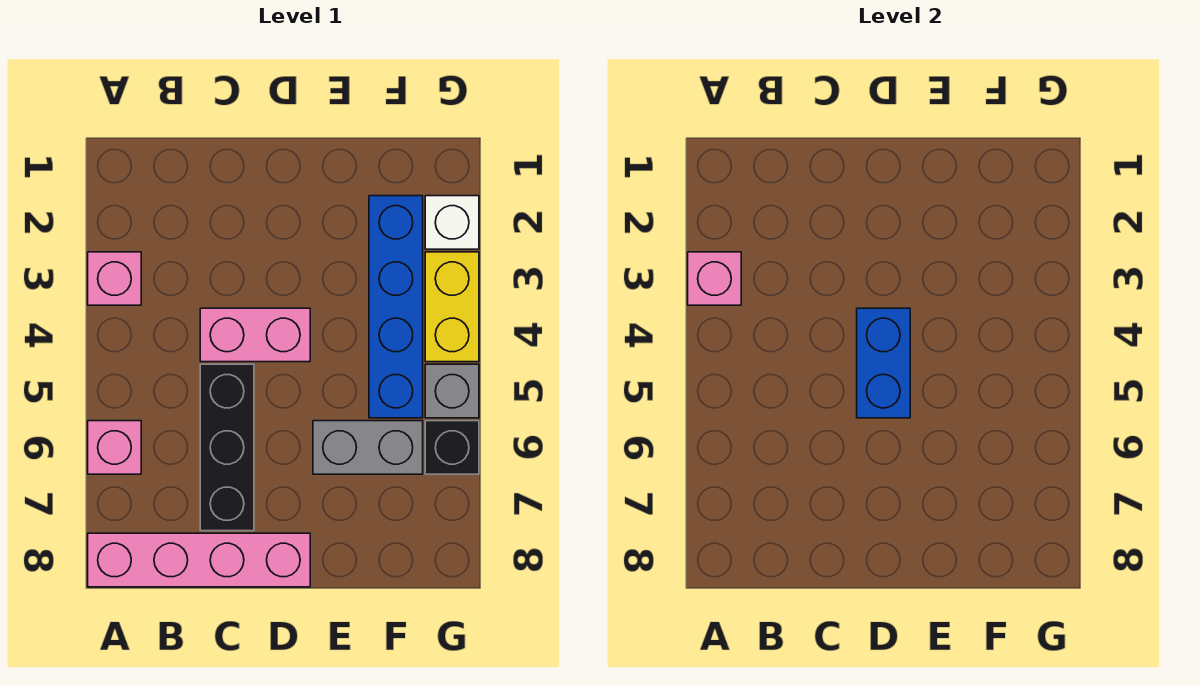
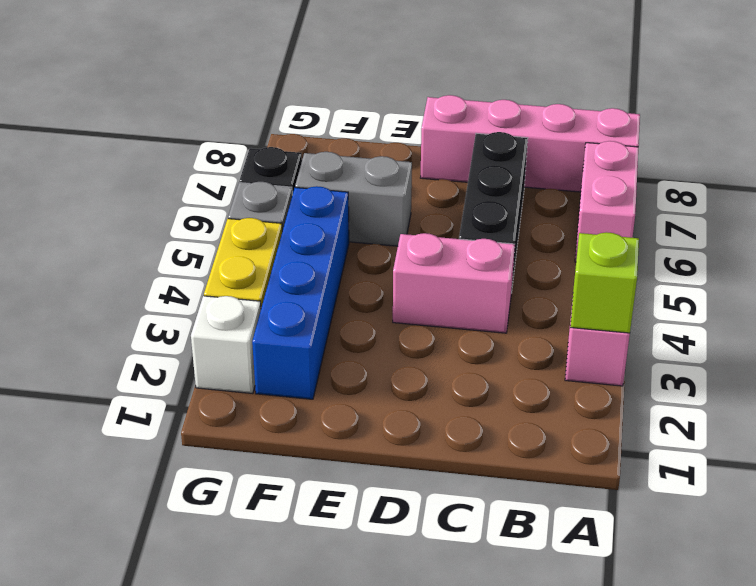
pink 1x1 brick [688,252,741,305] -> lime 1x1 brick [570,232,639,333]
pink 1x1 brick [88,421,141,474] -> pink 1x2 brick [575,141,638,262]
blue 1x2 brick [857,308,910,418] -> none

